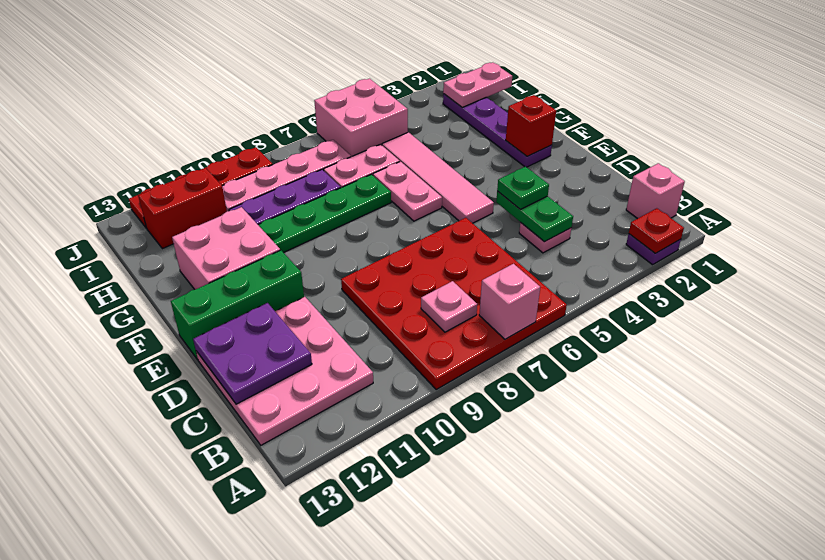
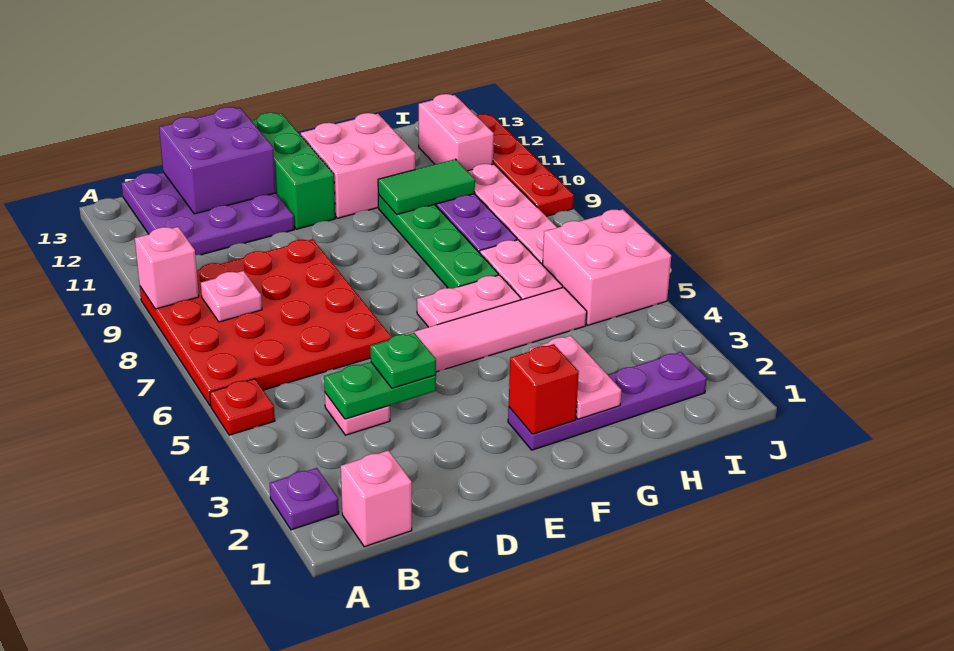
red 1x1 plate [629,208,684,253] -> red 1x1 plate moved to [210,379,275,435]
pink 1x1 brick [479,264,540,339] -> pink 1x1 brick moved to [135,227,199,309]
pink 3x3 plate [196,297,373,445] -> purple 3x3 plate [122,172,294,255]
purple 2x2 plate [193,303,312,404] -> purple 2x2 brick [159,107,276,214]
none -> green 1x2 tile [378,159,475,214]
pink 1x2 plate [443,62,512,107] -> pink 1x2 plate moved to [529,336,621,419]
red 1x2 brick [138,168,227,249] -> pink 1x2 brick [419,94,494,171]

